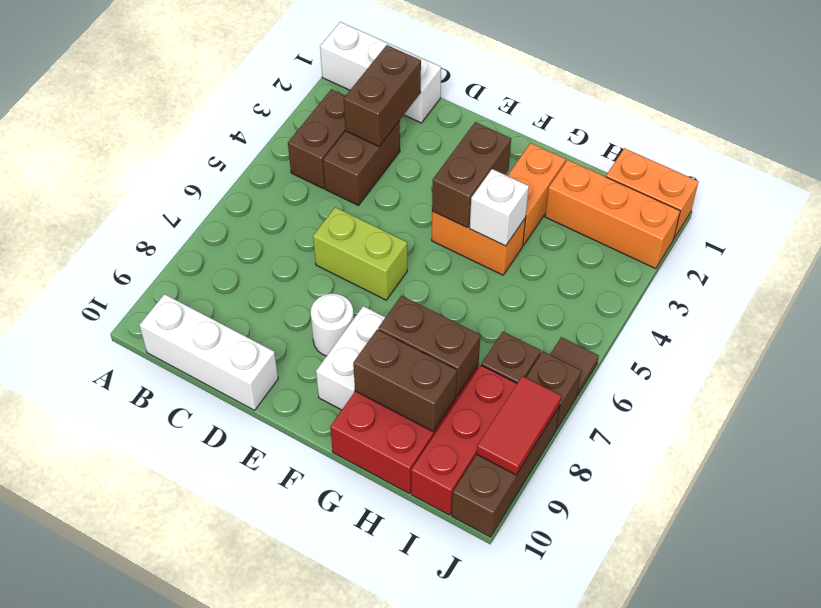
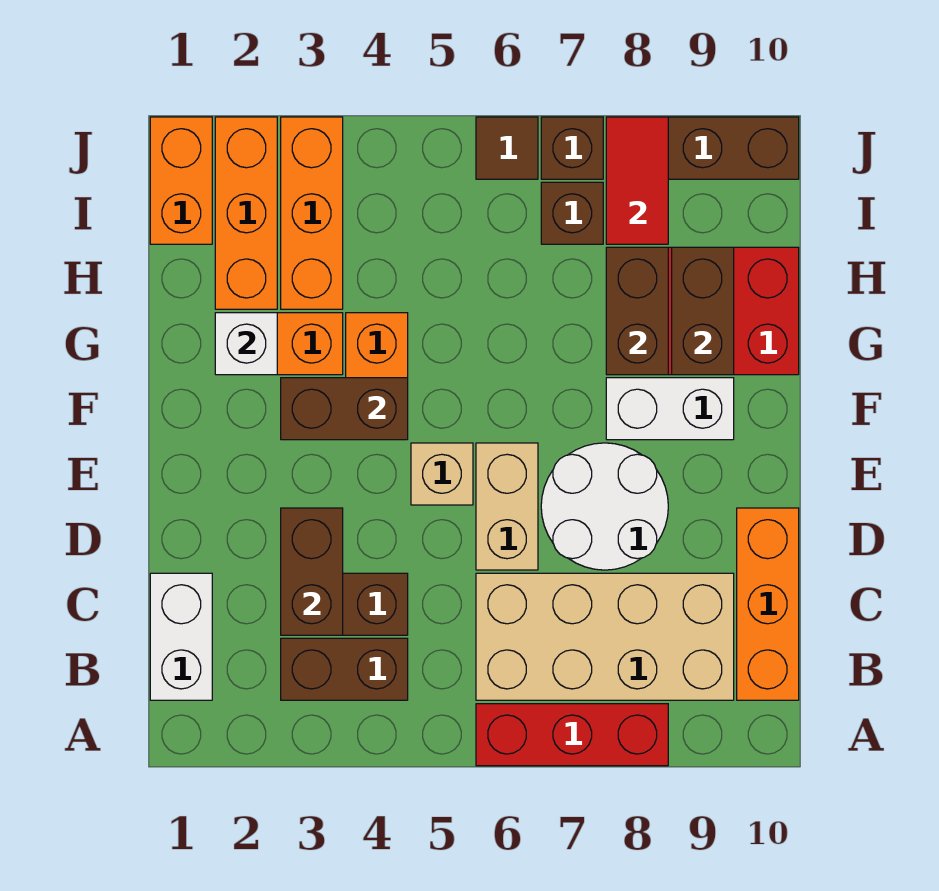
white 1x3 brick [320,22,441,123] -> white 1x2 brick [150,573,212,700]
none -> tan 2x4 brick [476,573,734,700]
white 1x3 brick [139,294,278,410] -> orange 1x3 brick [737,508,799,700]
brown 1x2 brick [344,45,421,146] -> brown 1x2 brick turned to [281,508,343,635]
lime 1x2 brick [313,207,407,300] -> tan 1x2 brick [476,443,538,570]
none -> tan 1x1 brick [411,443,473,505]
white 1x1 round brick [311,294,354,356] -> white 2x2 round brick [541,443,668,570]
white 1x1 brick [470,169,529,246] -> white 1x1 brick moved to [215,313,277,375]
none -> orange 1x3 brick [281,117,343,309]
red 1x3 brick [411,365,517,515] -> red 1x3 brick moved to [476,704,668,766]
red 1x2 tile [477,376,561,475] -> red 1x2 tile turned to [606,117,668,244]

